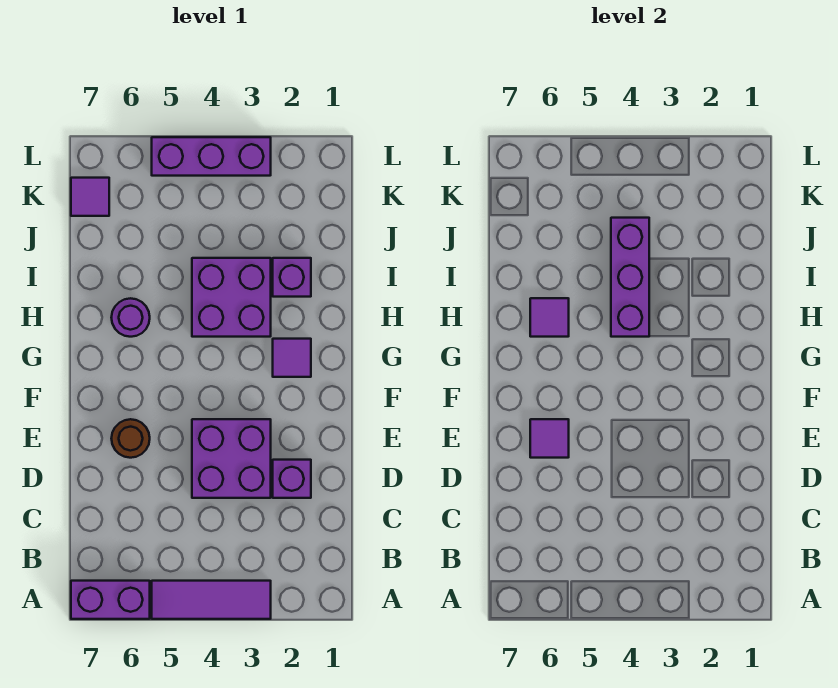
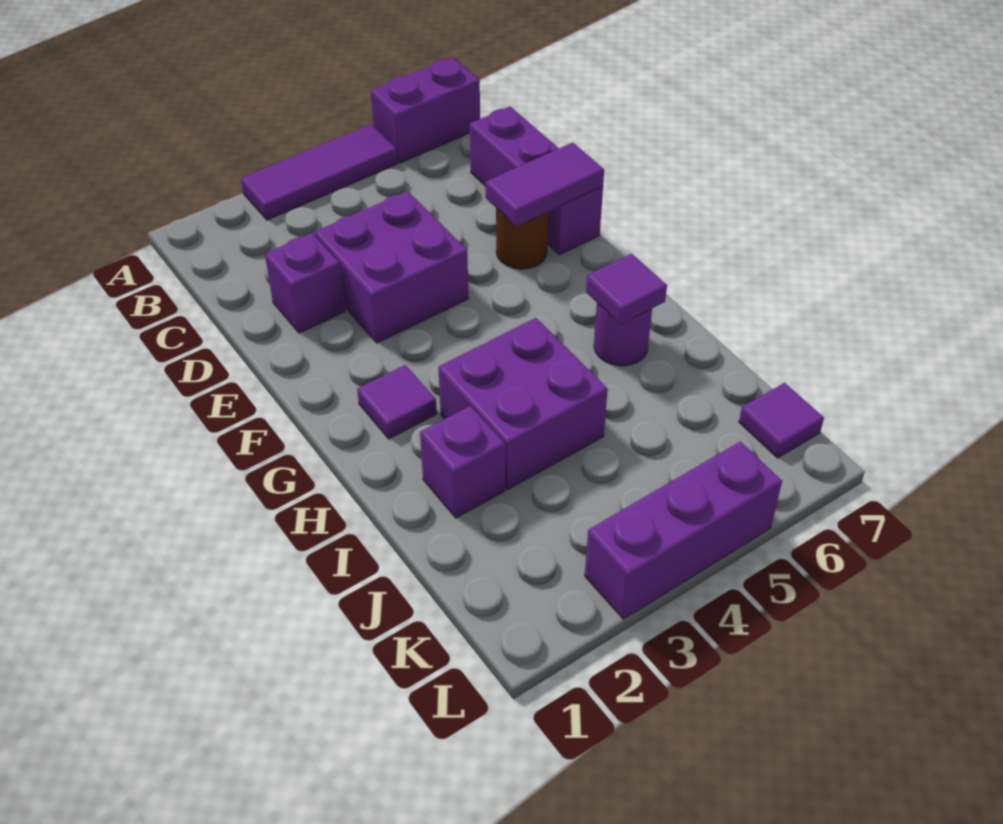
purple 1x1 tile [530,419,569,458] -> purple 1x2 tile [486,142,604,226]
purple 1x3 brick [611,218,649,337] -> purple 1x3 brick moved to [470,107,603,255]

